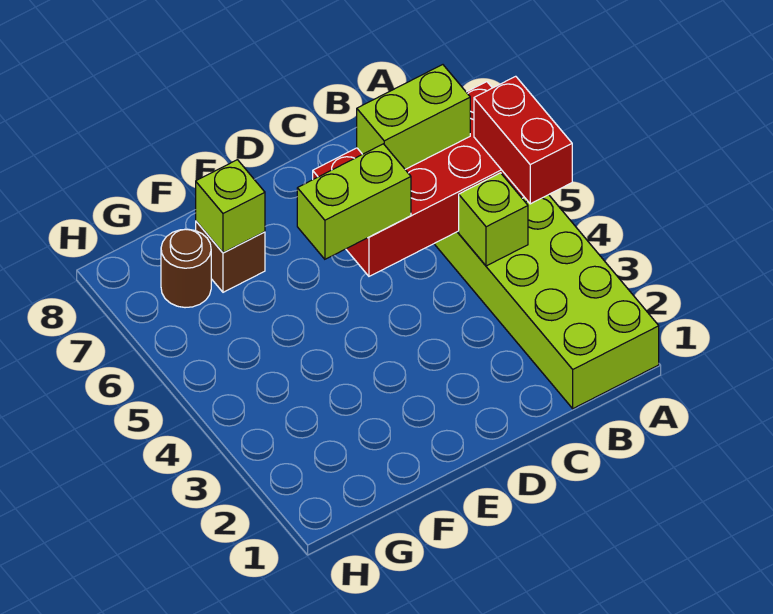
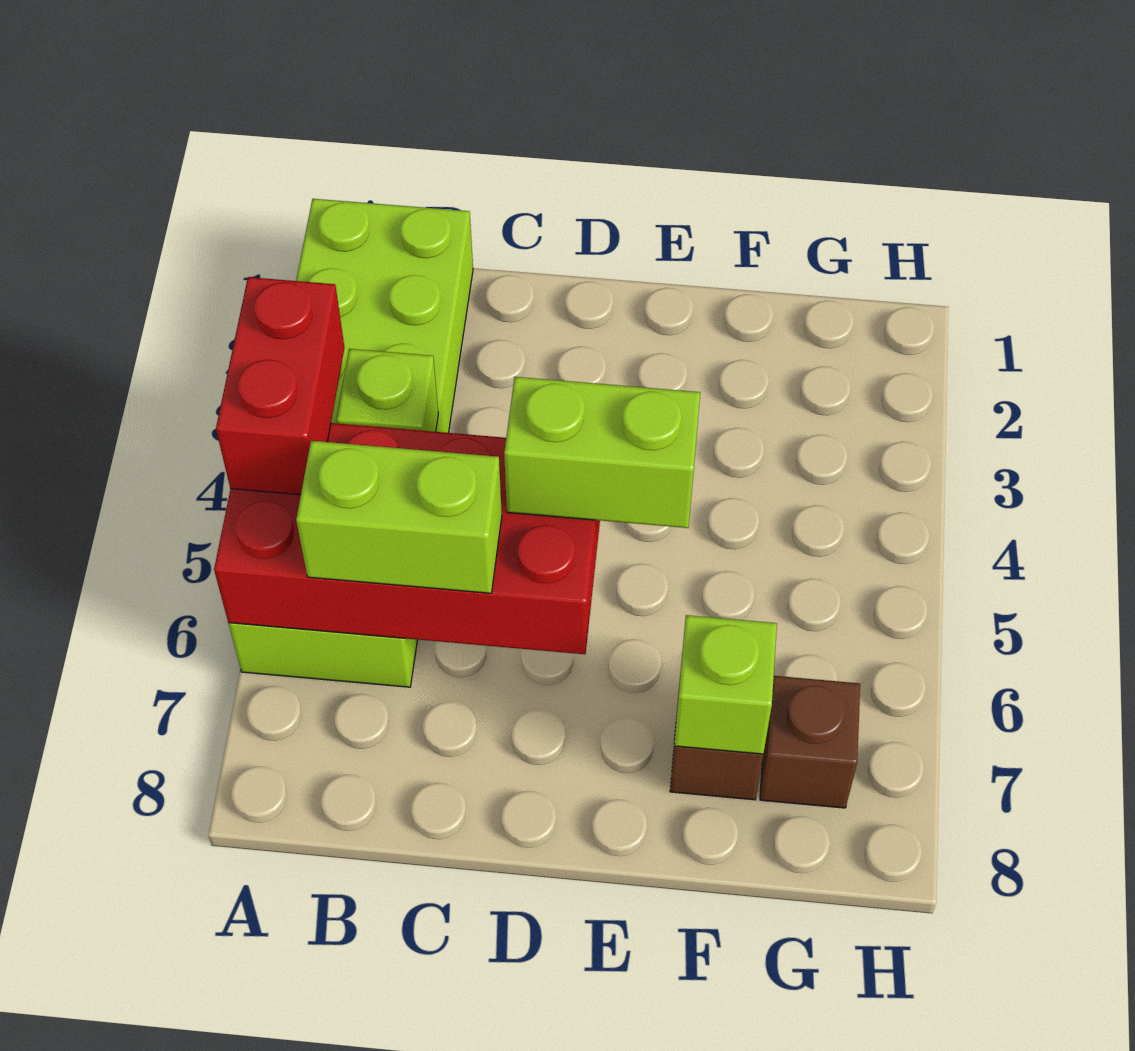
brown 1x1 round brick [161,229,211,308] -> brown 1x1 brick [760,676,860,808]

